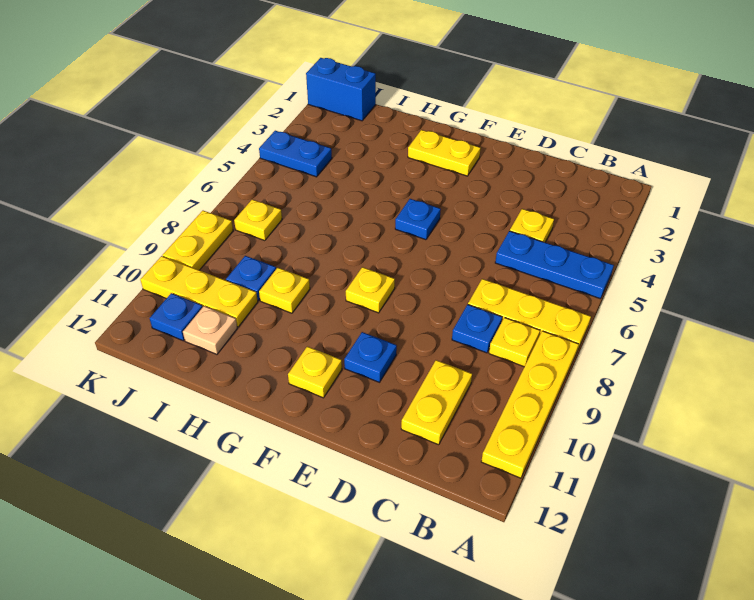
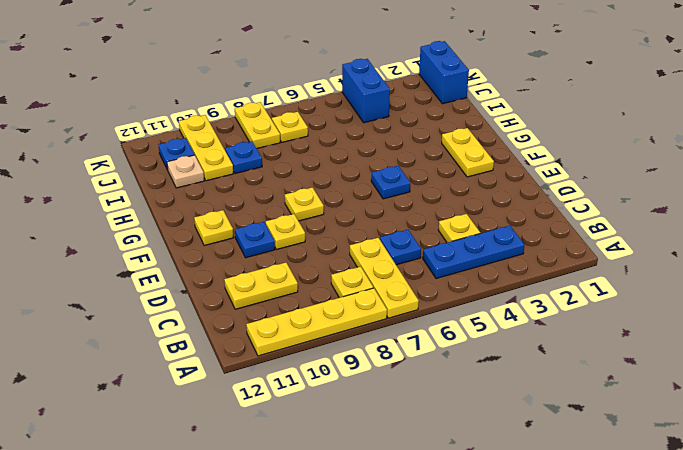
blue 1x3 plate [495,231,614,299] -> blue 1x3 plate turned to [423,226,525,279]
blue 1x1 plate [452,305,502,353] -> blue 1x1 plate moved to [380,230,421,265]
yellow 1x1 plate [259,268,310,313] -> yellow 1x1 plate moved to [266,214,305,250]
blue 1x2 plate [259,131,332,177] -> blue 1x2 brick [342,59,390,123]
yellow 1x2 plate [163,211,233,270] -> yellow 1x2 plate turned to [235,102,280,149]

